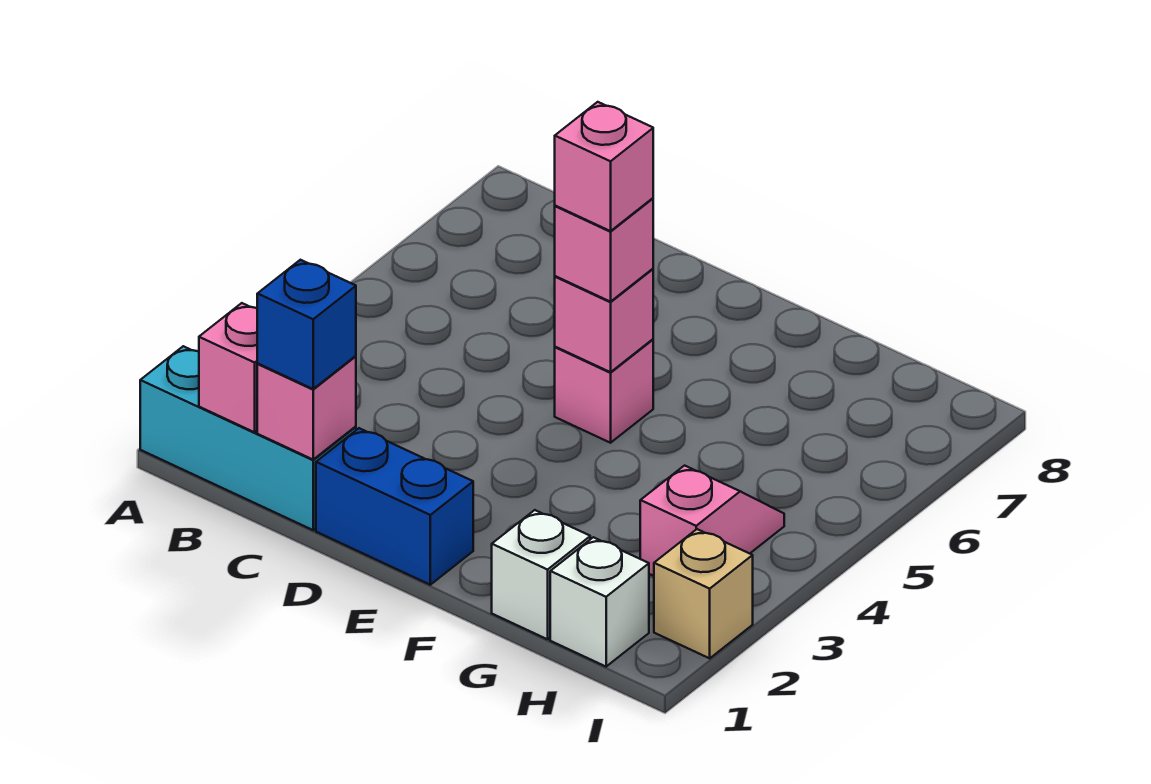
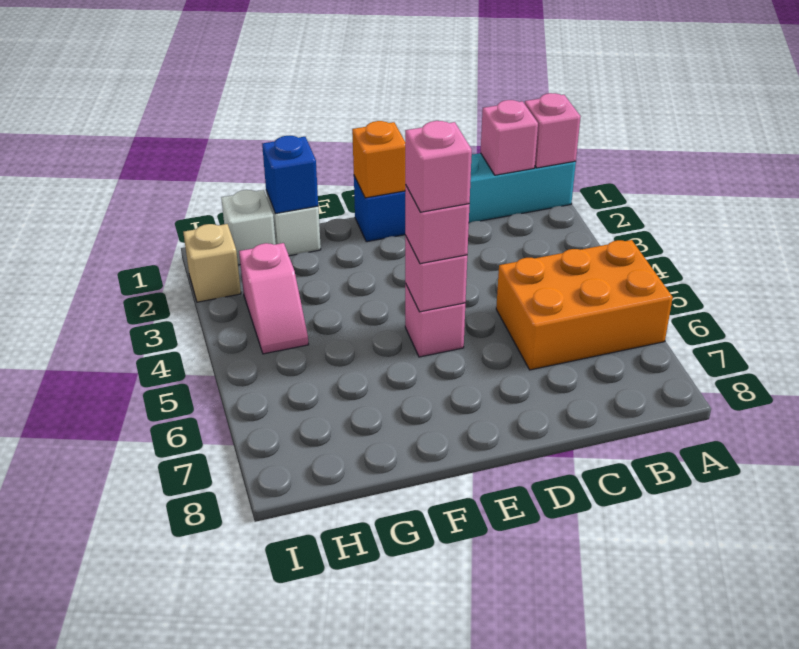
none -> orange 2x3 brick [496,240,673,370]
pink 1x1 brick [257,356,356,459] -> pink 1x1 brick moved to [525,93,581,168]
blue 1x1 brick [257,260,356,389] -> blue 1x1 brick moved to [262,136,318,214]
none -> orange 1x1 brick [352,121,406,198]

